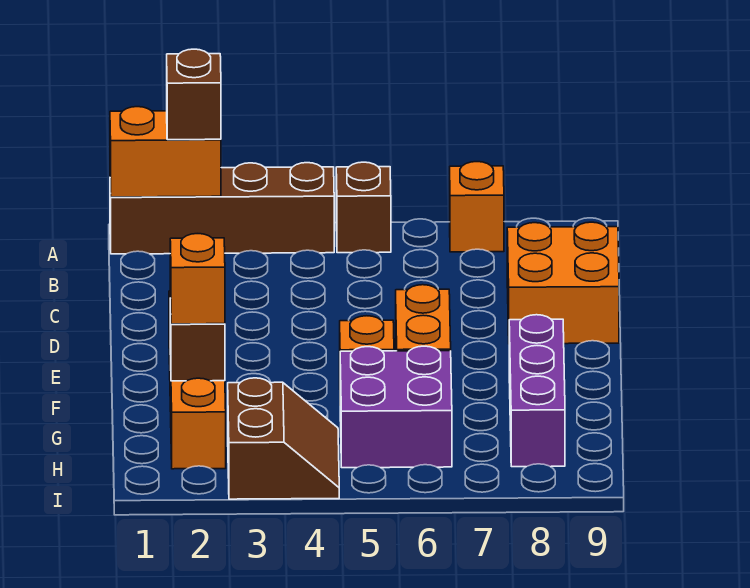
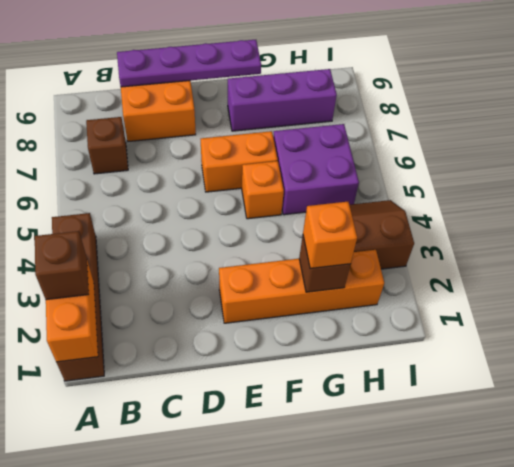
brown 1x1 brick [336,162,391,253] -> brown 1x1 brick moved to [86,117,128,174]
orange 1x1 brick [450,162,504,252] -> none
none -> purple 1x4 plate [117,40,261,87]

